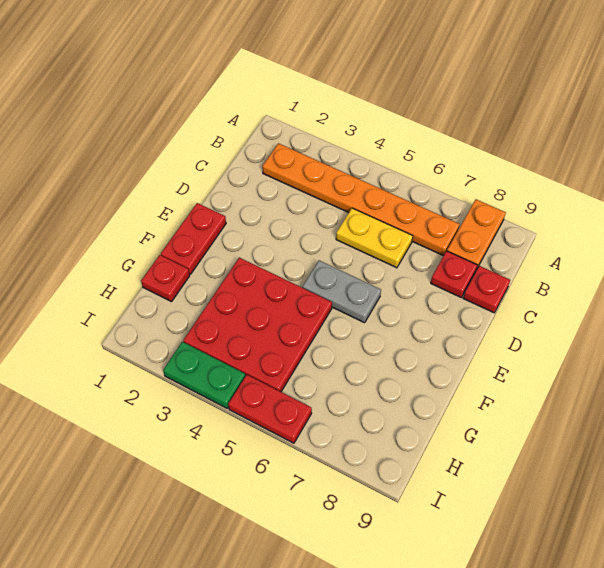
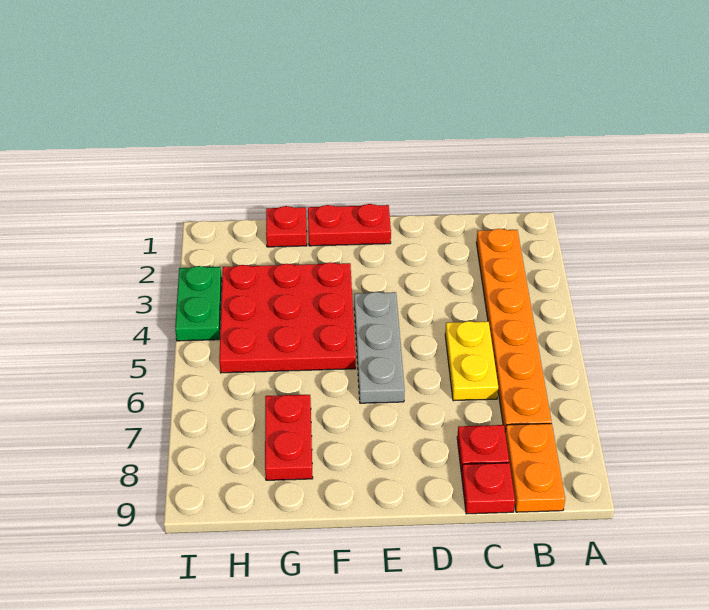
orange 1x2 plate [447,199,506,270] -> orange 1x2 plate turned to [505,423,565,512]
grey 1x2 plate [302,260,381,323] -> grey 1x3 plate [354,292,405,403]
red 1x2 plate [228,375,312,443] -> red 1x2 plate moved to [265,395,313,480]

